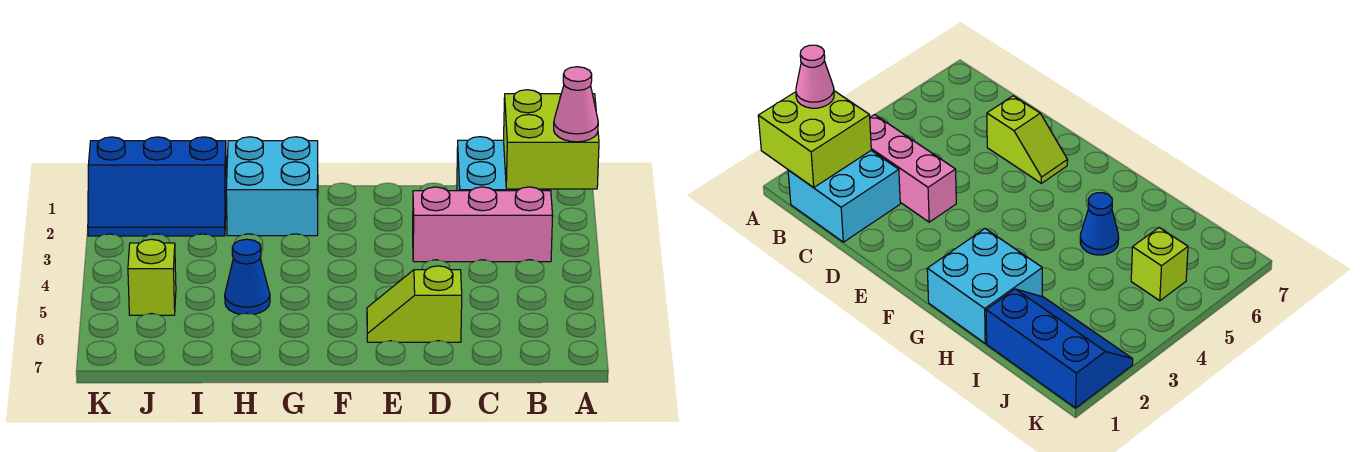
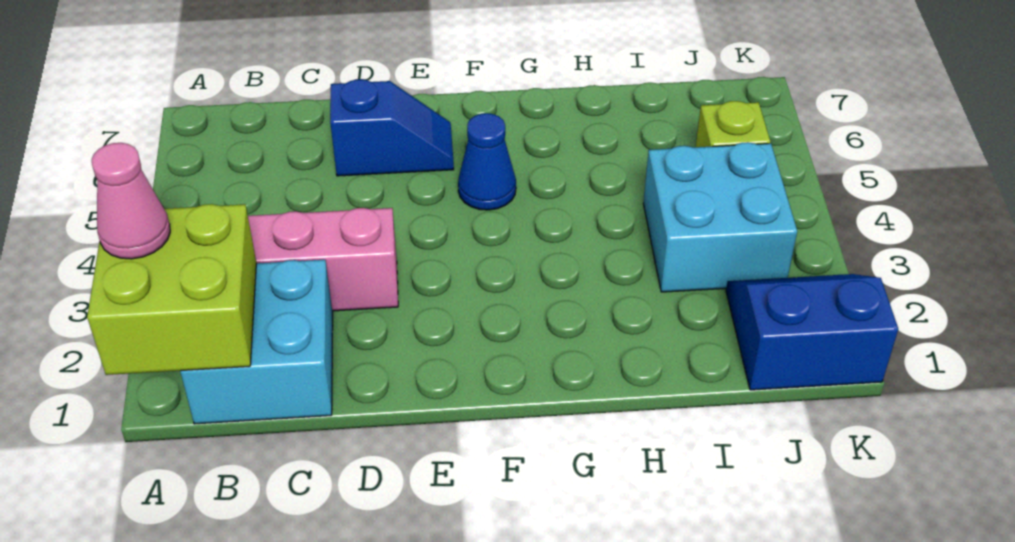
lime 1x2 slope [367,266,462,342] -> blue 1x2 slope [330,79,454,176]
cyan 2x2 brick [226,137,318,236] -> cyan 2x2 brick moved to [643,142,797,292]
blue 1x1 cone [225,239,270,314] -> blue 1x1 cone moved to [458,113,516,210]
blue 2x3 slope [88,137,227,236] -> blue 2x2 slope [726,274,898,390]

